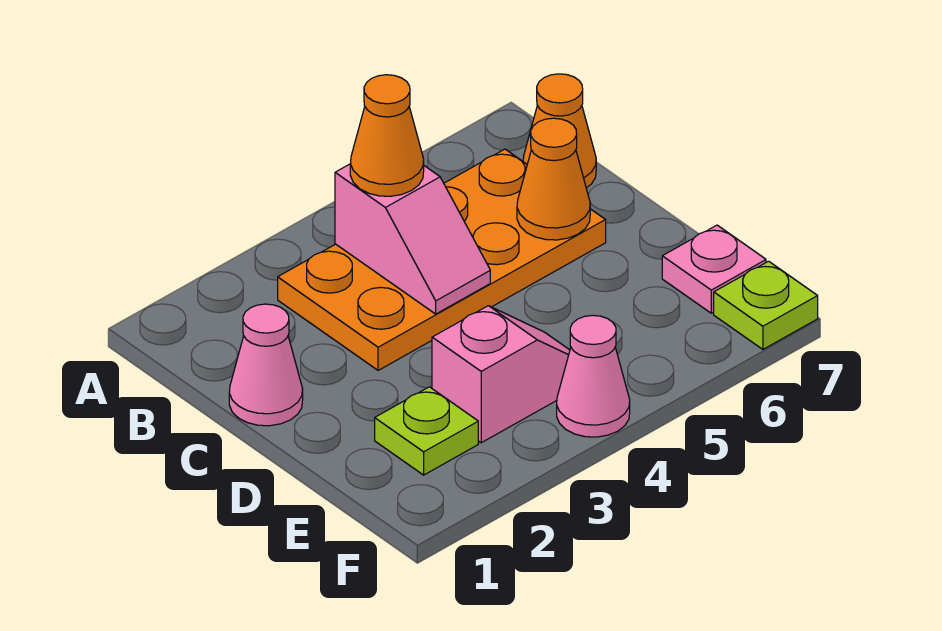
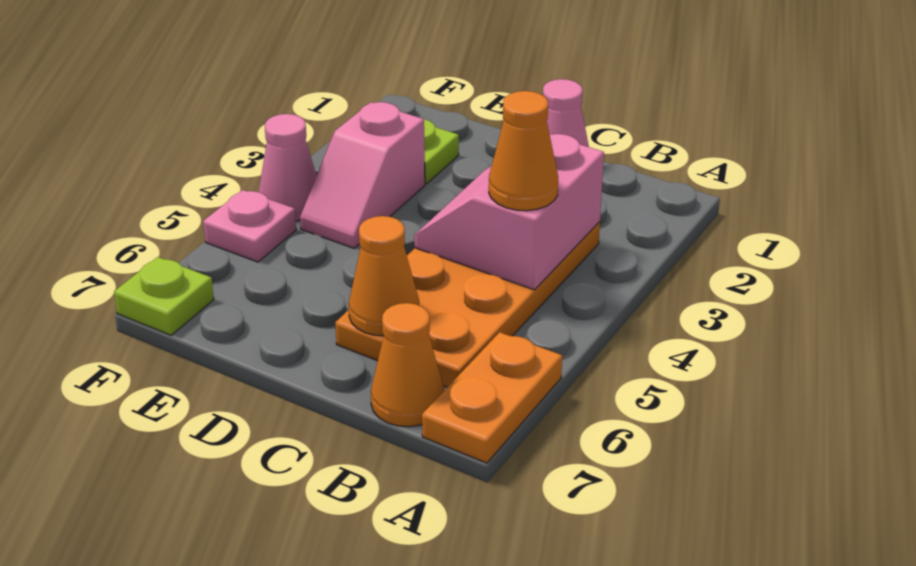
none -> orange 1x2 plate [422,332,562,463]
pink 1x2 slope [335,164,490,314] -> pink 2x2 slope [414,134,604,290]
pink 1x1 plate [662,225,766,313] -> pink 1x1 plate moved to [203,190,296,262]

